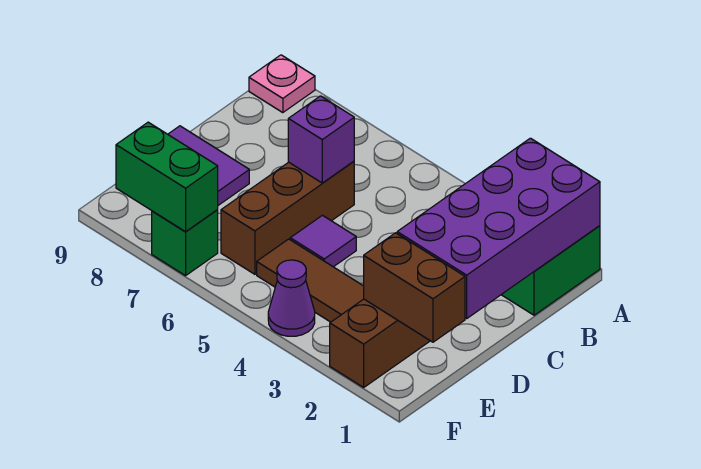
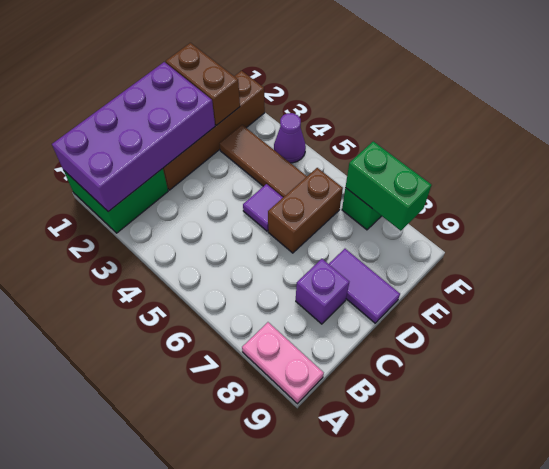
pink 1x1 plate [249,55,315,113] -> pink 1x2 plate [242,322,324,404]
brown 1x3 brick [221,161,354,274] -> brown 1x2 brick [268,168,343,253]
purple 1x1 brick [288,96,354,183] -> purple 1x1 brick moved to [296,259,349,324]

